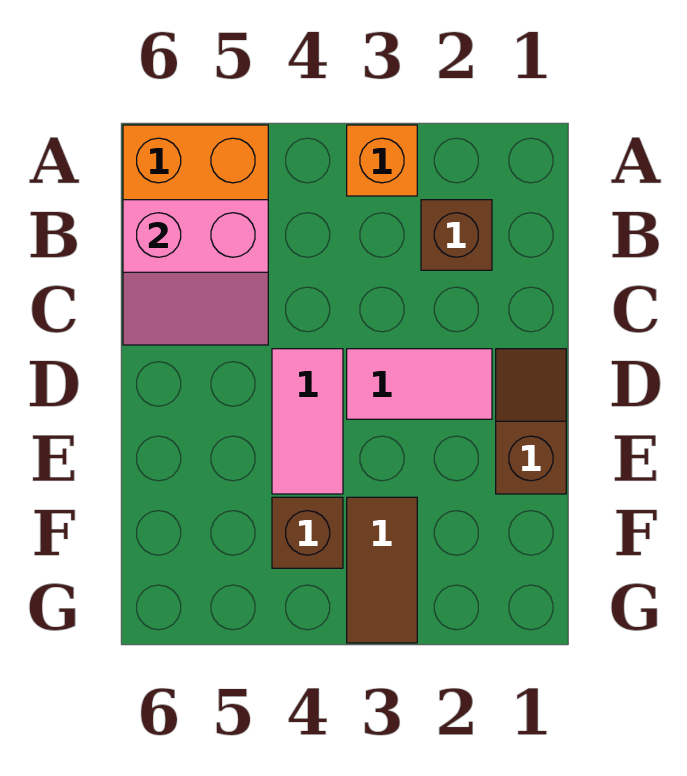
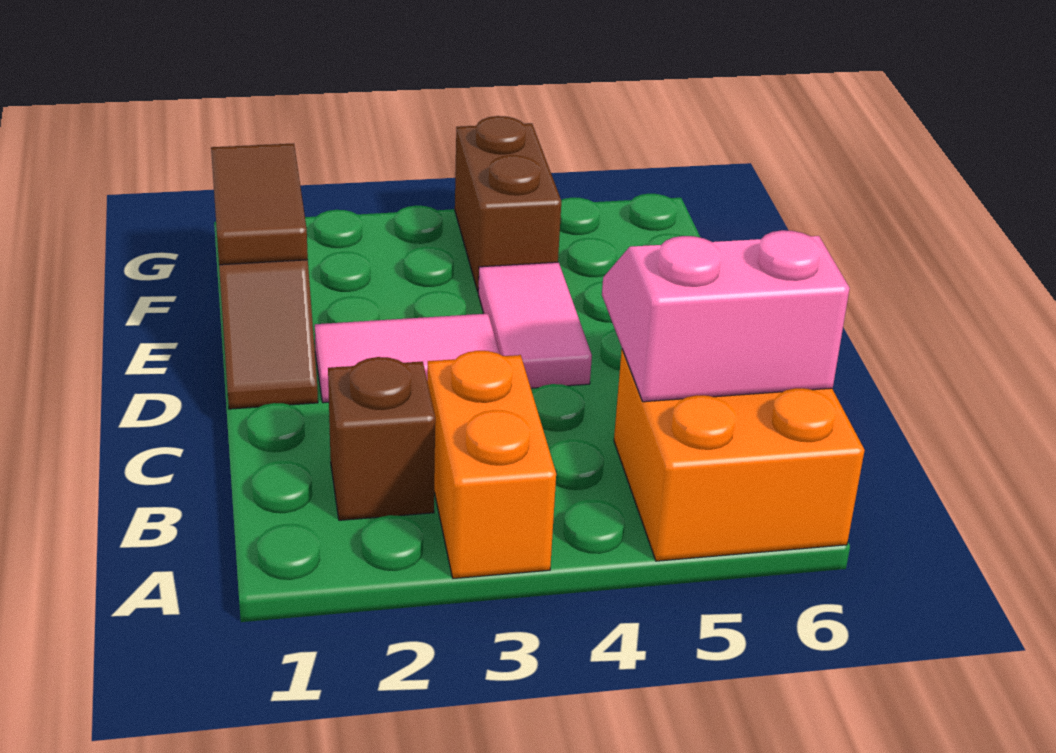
orange 1x1 brick [347,125,417,196] -> orange 1x2 brick [427,351,556,579]
brown 1x2 tile [347,497,417,643] -> brown 1x2 tile moved to [211,144,308,265]
brown 1x1 brick [272,497,343,568] -> brown 1x2 brick [455,116,561,291]

